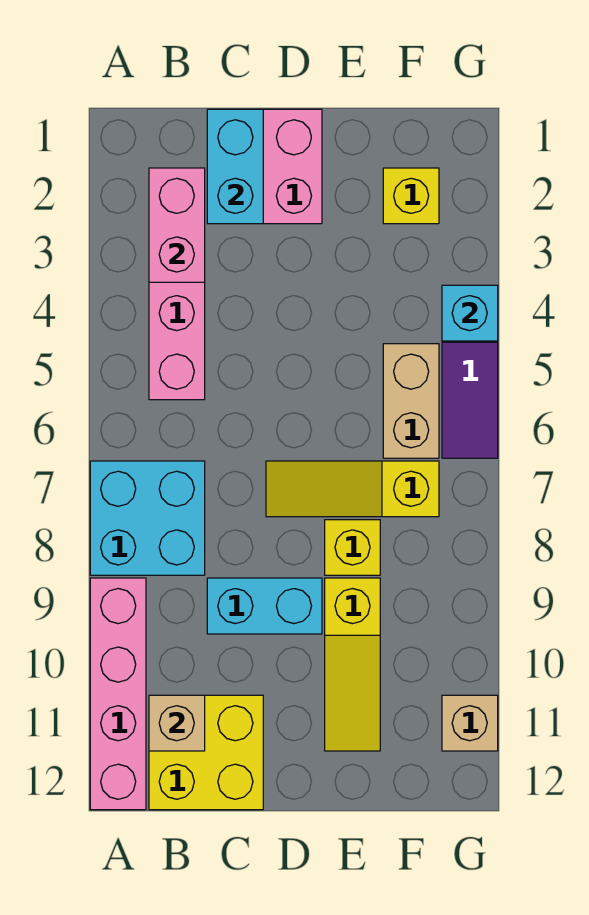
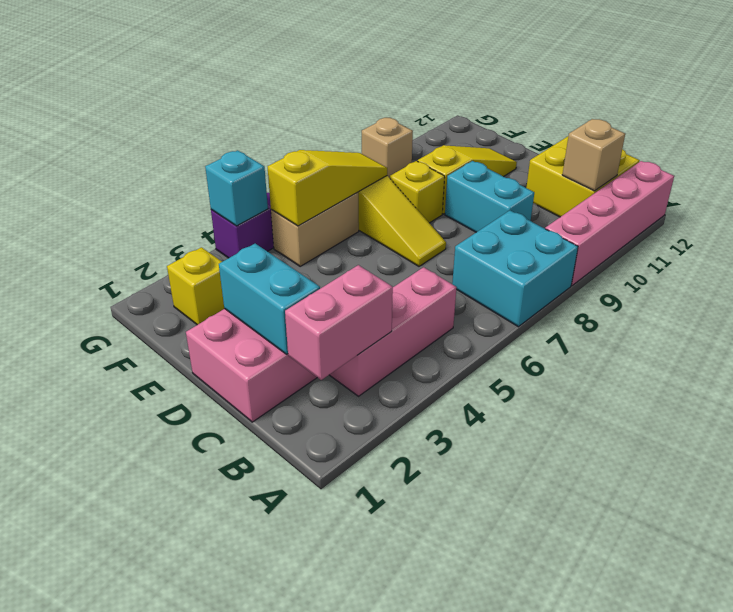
cyan 1x2 brick [207,109,263,224] -> cyan 1x2 brick turned to [219,244,320,354]
none -> yellow 1x3 slope [268,150,387,226]
tan 1x1 brick [442,695,498,751] -> tan 1x1 brick moved to [362,118,413,178]

